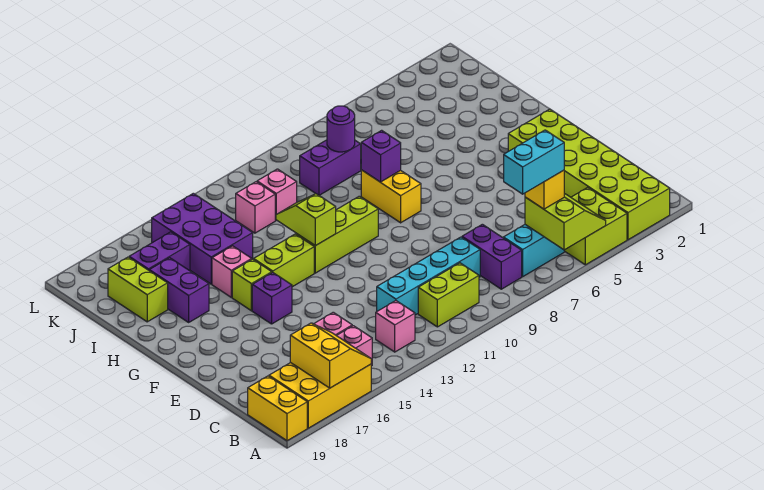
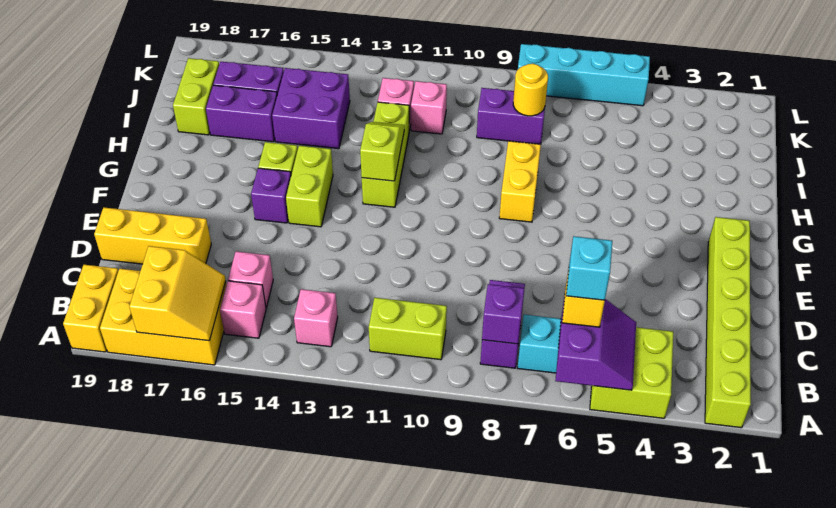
lime 2x6 brick [508,109,670,240] -> lime 1x6 brick [705,217,751,428]
lime 2x2 slope [525,194,606,250] -> purple 2x2 slope [555,296,636,390]
cyan 1x2 brick [504,130,564,194] -> cyan 1x1 brick [566,236,612,300]
cyan 1x4 brick [377,237,480,315] -> cyan 1x4 brick moved to [518,44,650,106]
none -> yellow 1x3 brick [94,208,211,264]
lime 1x3 brick [296,196,378,273] -> lime 1x3 brick turned to [362,102,409,207]
lime 1x2 brick [254,234,314,287] -> lime 1x2 brick turned to [286,146,333,227]
purple 1x1 brick [361,130,401,182] -> purple 1x1 brick moved to [482,284,524,344]
pink 1x1 brick [212,246,252,297] -> none
purple 1x2 brick [149,258,209,322] -> purple 1x2 brick turned to [206,85,277,142]
purple 2x3 brick [152,193,253,284] -> purple 2x2 brick [272,68,350,149]
purple 1x1 round brick [327,106,355,152] -> yellow 1x1 round brick [513,64,548,116]

